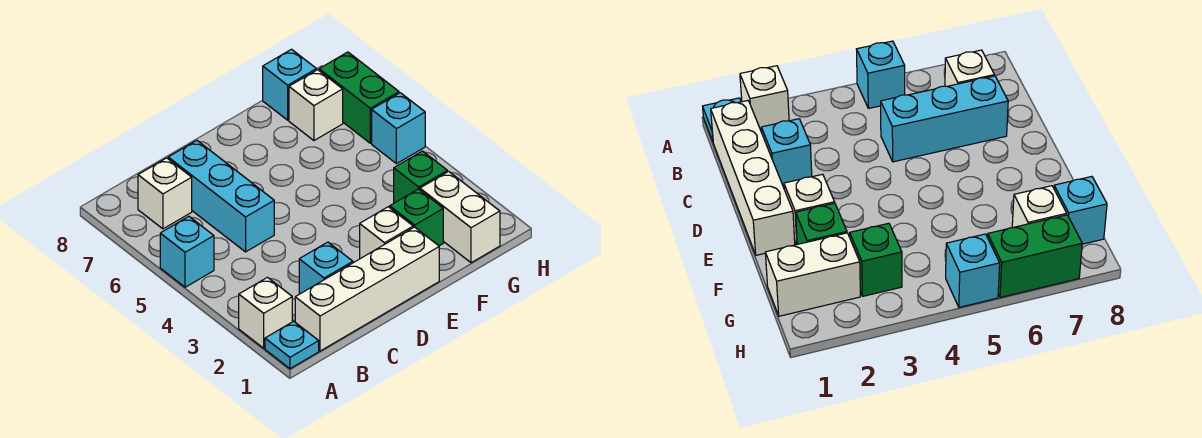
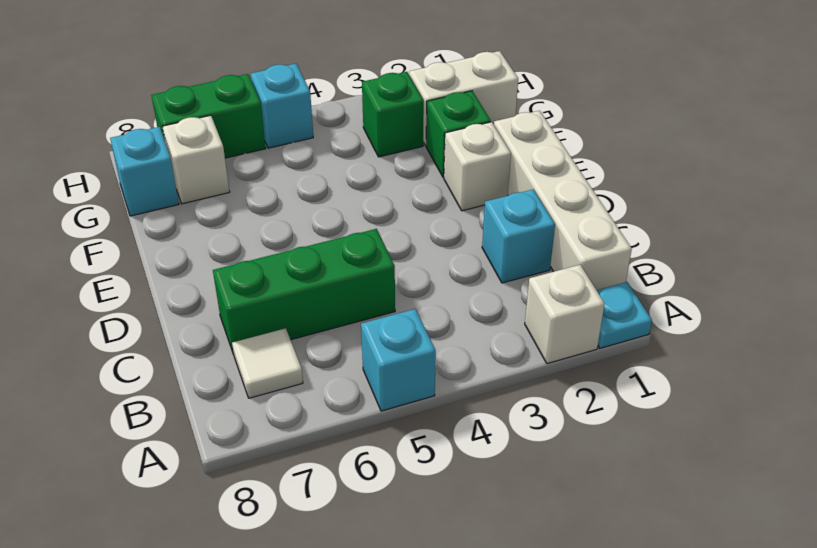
white 1x1 brick [138,158,192,229] -> white 1x1 tile [232,328,303,398]
cyan 1x3 brick [168,140,274,252] -> green 1x3 brick [213,229,395,355]

